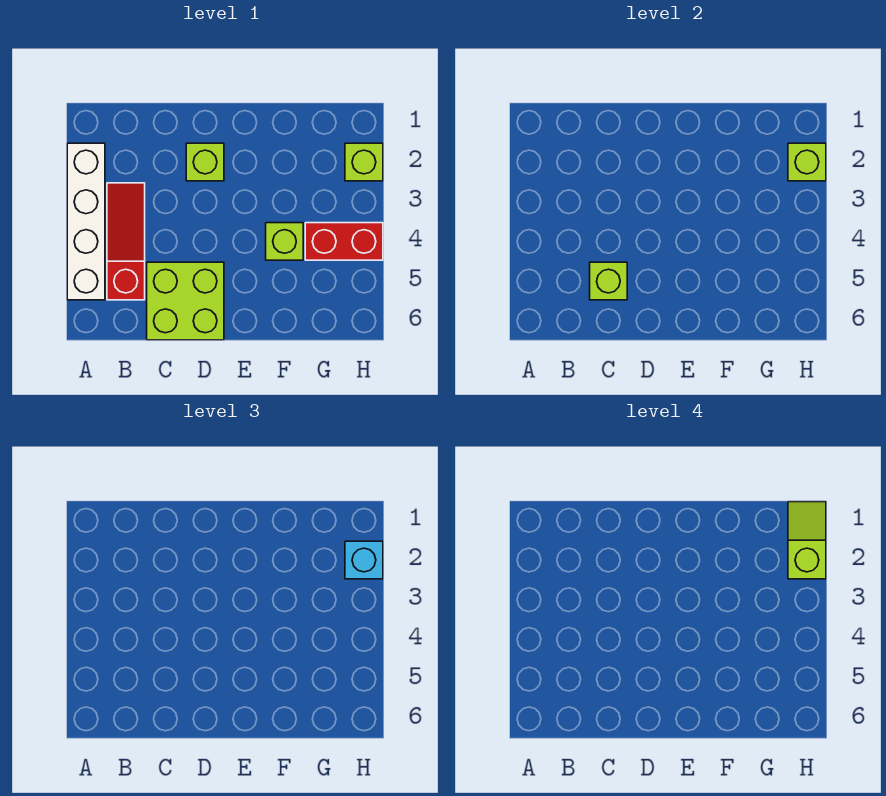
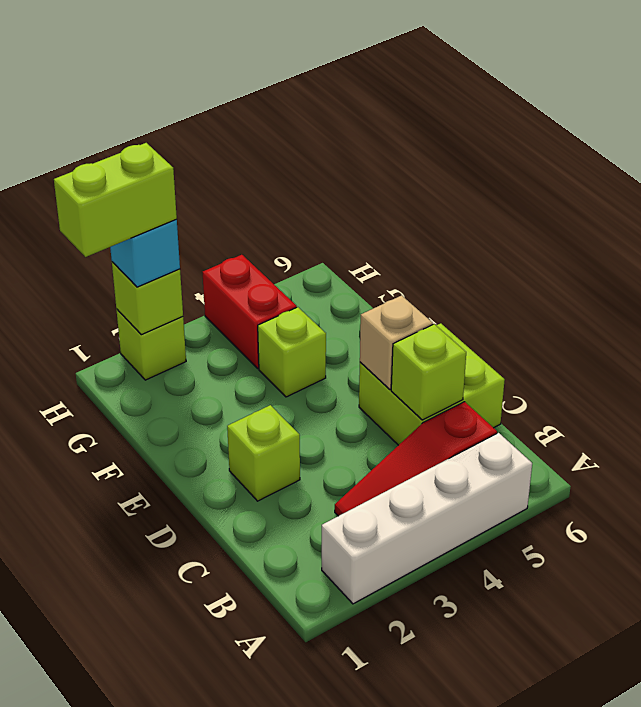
none -> tan 1x1 brick [360,295,433,390]
lime 1x2 slope [788,502,826,579] -> lime 1x2 brick [54,143,177,257]

